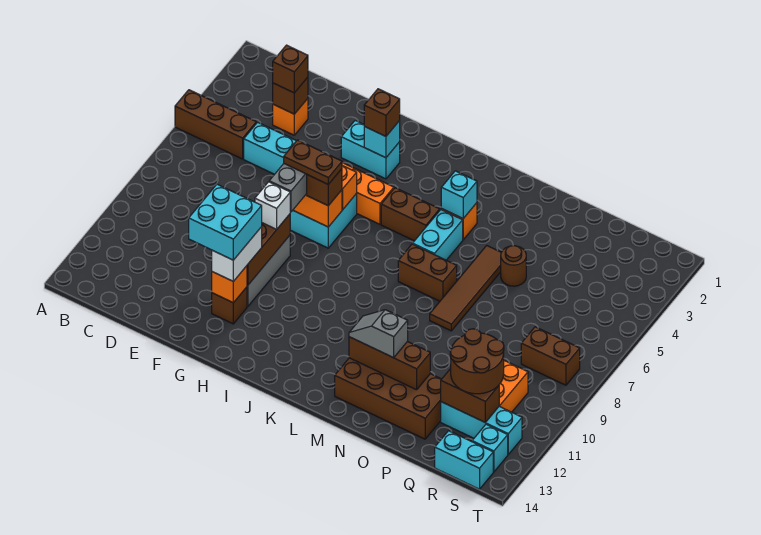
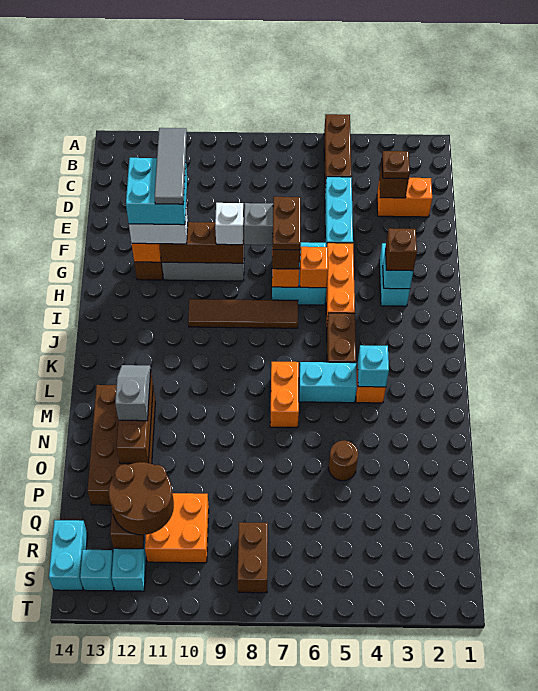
orange 1x1 brick [273,99,308,135] -> orange 1x2 brick [377,178,432,217]
brown 1x1 brick [273,45,308,93] -> brown 1x1 plate [382,151,410,179]
none -> grey 1x3 tile [155,128,187,204]
brown 1x2 brick [398,244,457,301] -> orange 1x2 brick [270,362,299,427]
brown 1x4 tile [430,246,501,331] -> brown 1x4 tile moved to [188,299,298,328]

